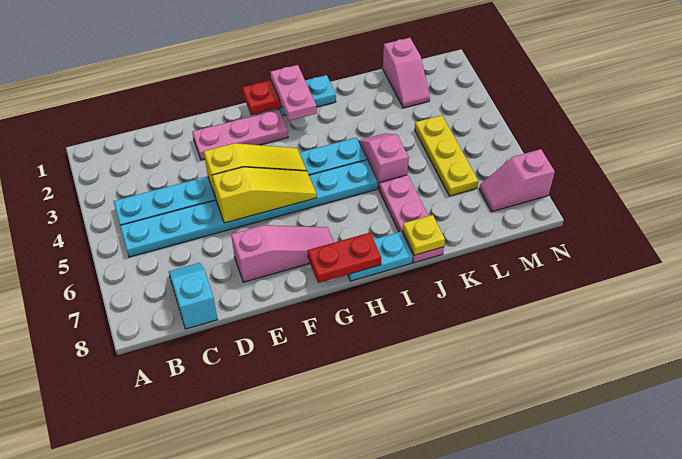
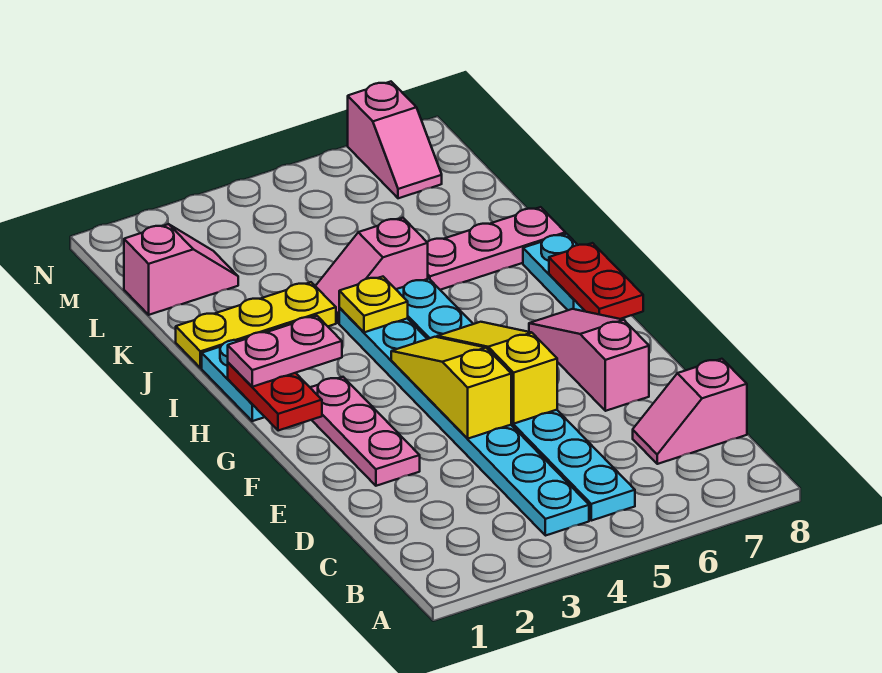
cyan 1x2 slope [169,263,218,329] -> pink 1x2 slope [633,359,747,464]
yellow 1x1 plate [403,215,445,255] -> yellow 1x1 plate moved to [339,277,408,332]
yellow 1x3 plate [415,115,478,196] -> yellow 1x3 plate moved to [176,282,336,368]

